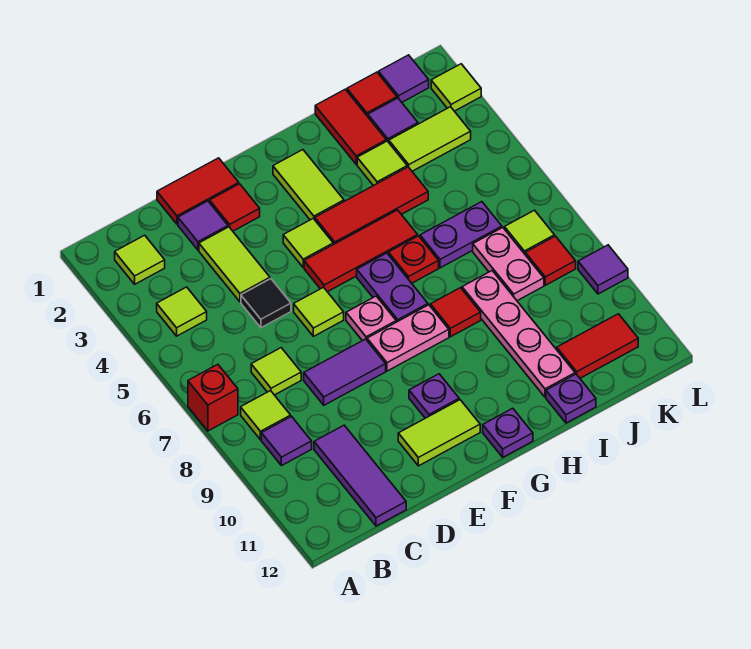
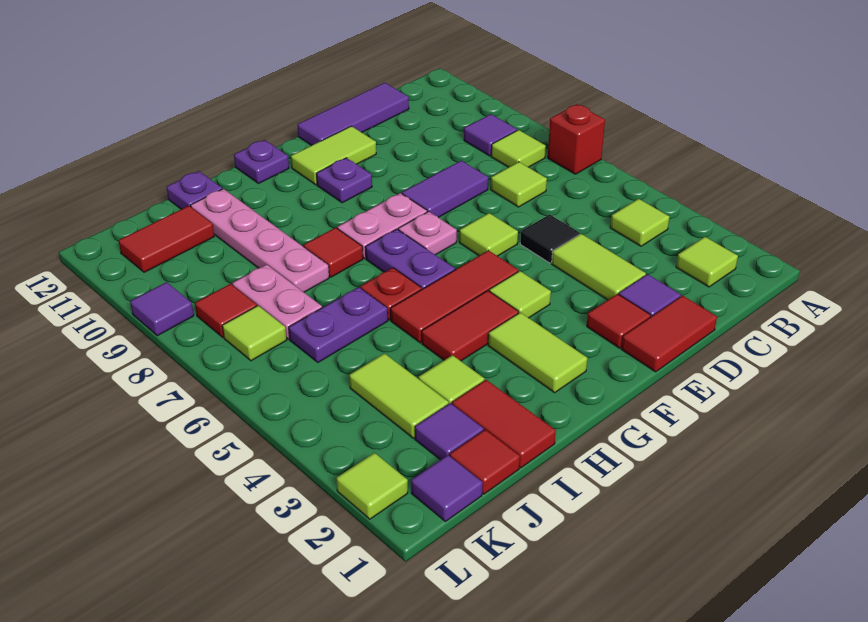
purple 1x3 tile [314,425,406,526] -> purple 1x3 tile turned to [297,83,409,146]
red 1x3 tile [315,167,428,244] -> red 1x2 tile [422,291,519,361]
lime 1x2 tile [389,107,471,171] -> lime 1x2 tile turned to [349,353,449,438]

